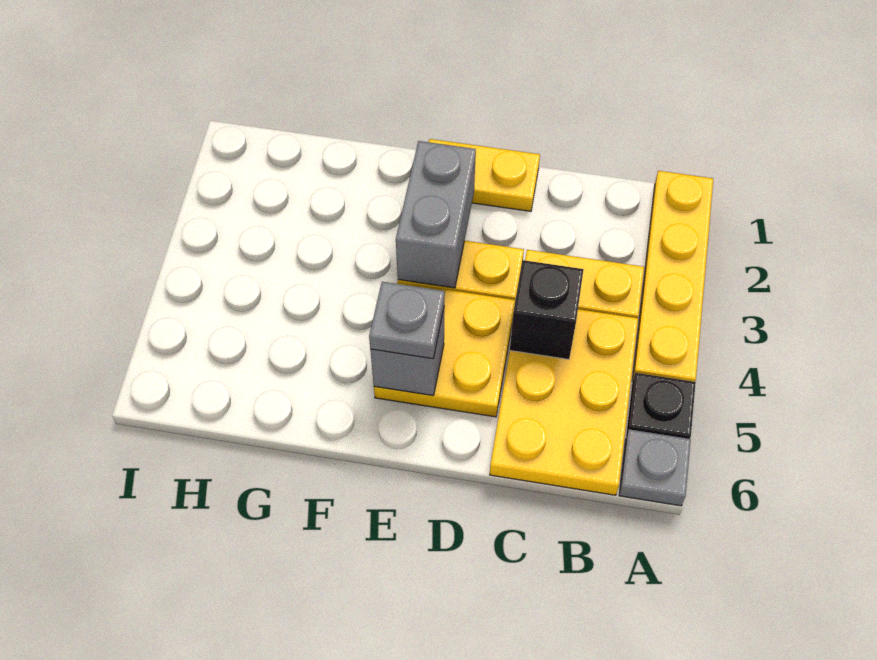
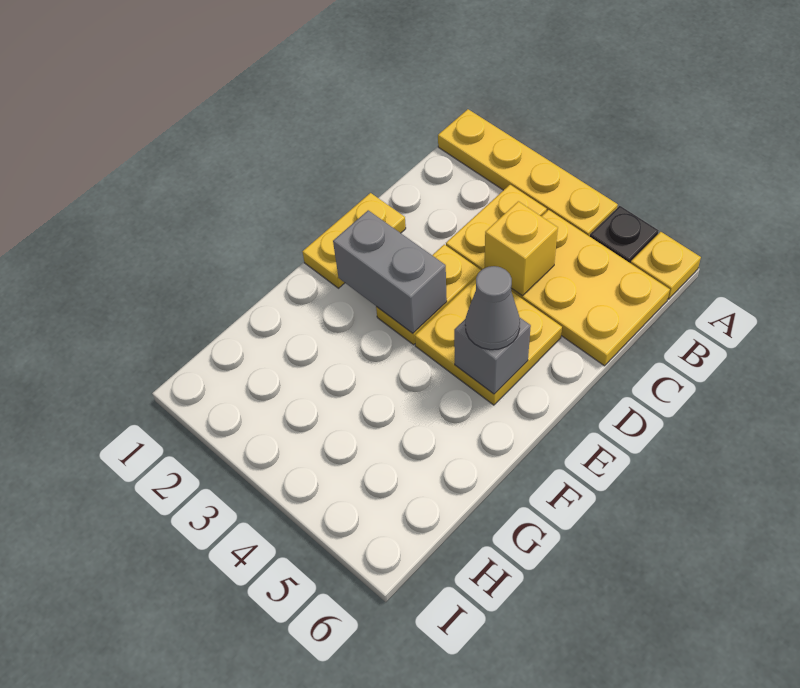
grey 1x1 plate [619,429,691,506] -> yellow 1x1 plate [631,232,701,299]
black 1x1 brick [510,260,584,359] -> yellow 1x1 brick [485,201,558,296]
grey 1x1 plate [369,282,445,359] -> grey 1x1 cone [465,266,520,350]

